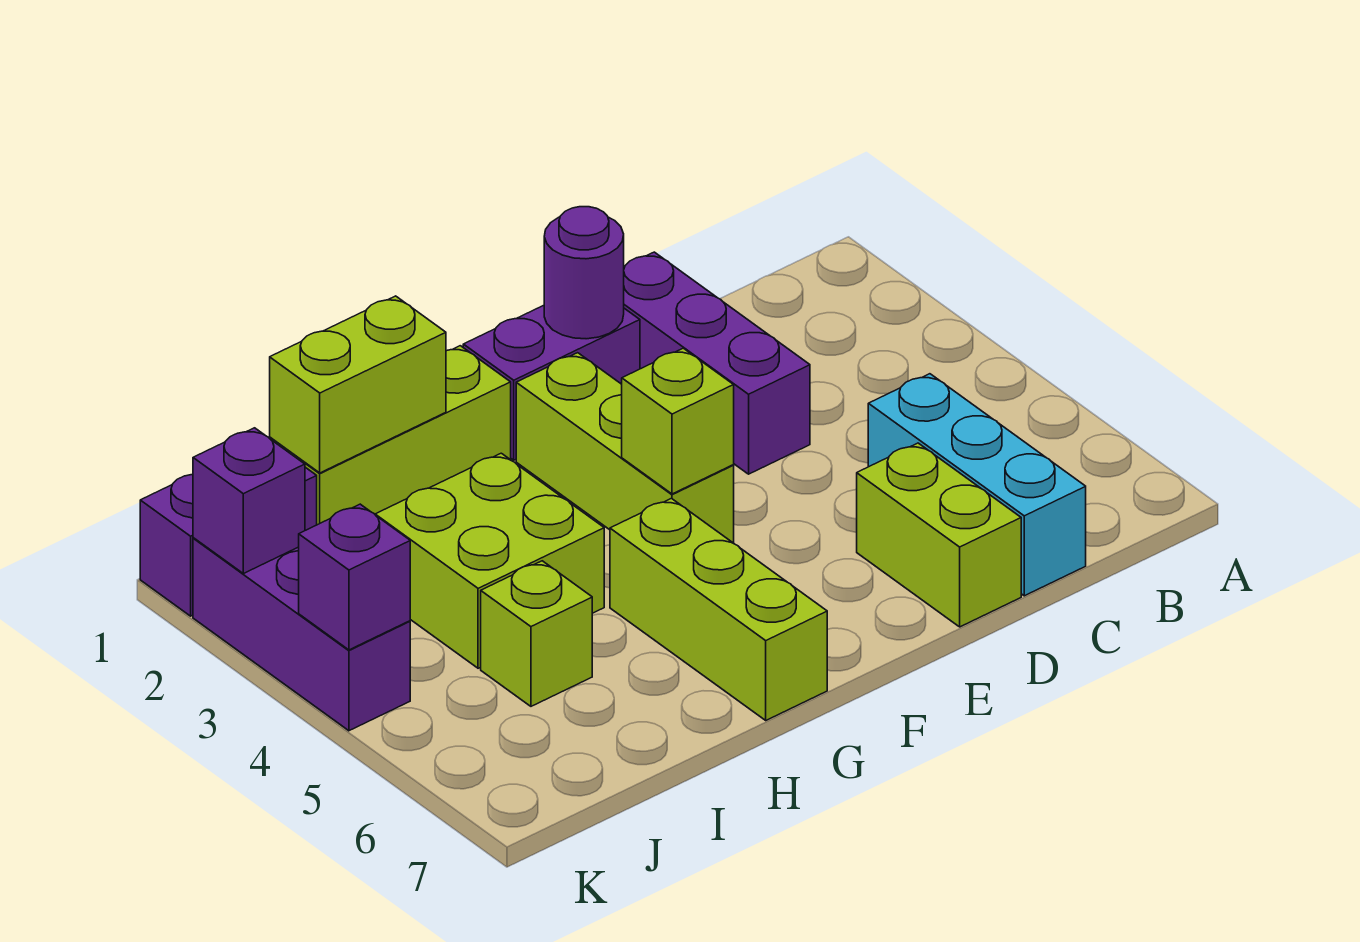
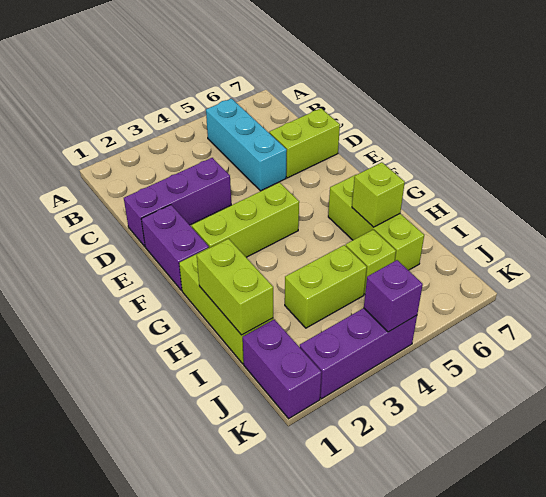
cyan 1x3 brick [868,374,1086,596] -> cyan 1x3 brick turned to [206,99,287,191]
purple 1x1 round brick [544,207,624,339] -> none
lime 1x1 brick [622,348,734,494] -> lime 1x1 brick moved to [352,162,405,227]
lime 1x3 brick [610,498,827,720] -> lime 1x3 brick turned to [328,175,424,270]
lime 2x2 brick [375,453,604,668] -> lime 1x2 brick [285,245,367,328]
purple 1x1 brick [193,428,305,574] -> none

